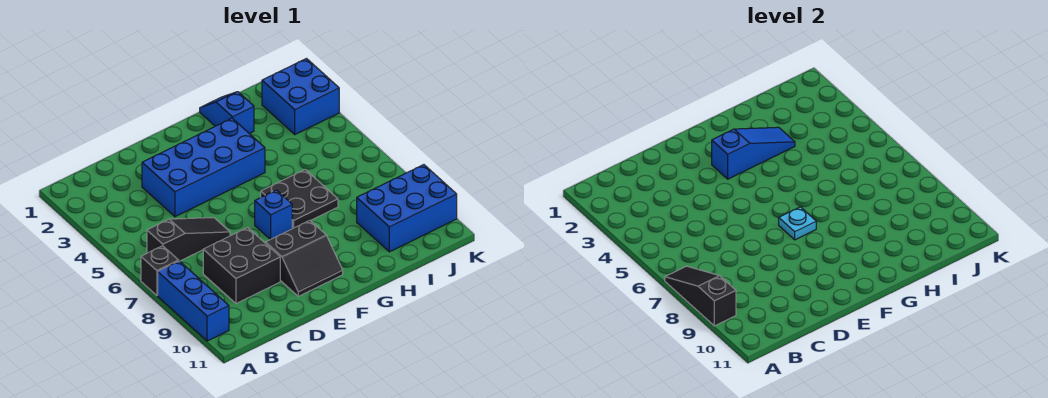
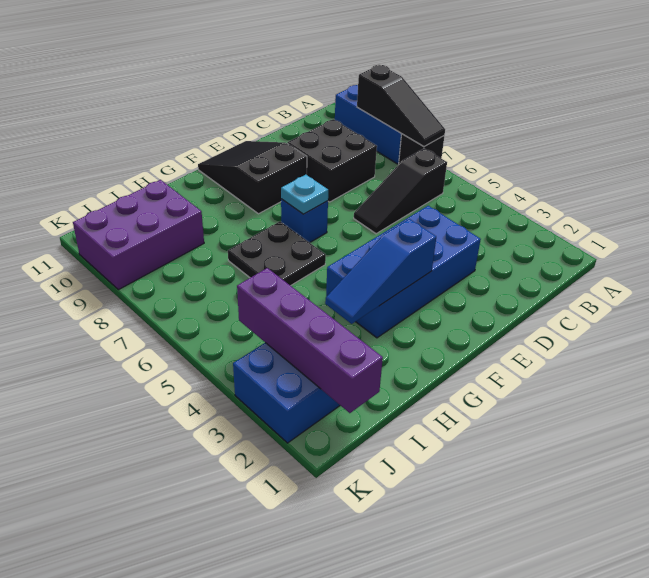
black 2x2 slope [266,220,343,296] -> black 2x3 slope [198,141,307,214]
blue 1x2 slope [200,92,254,134] -> none
blue 2x3 brick [357,165,457,252] -> purple 2x3 brick [73,180,204,290]
none -> purple 1x4 brick [237,268,383,413]

